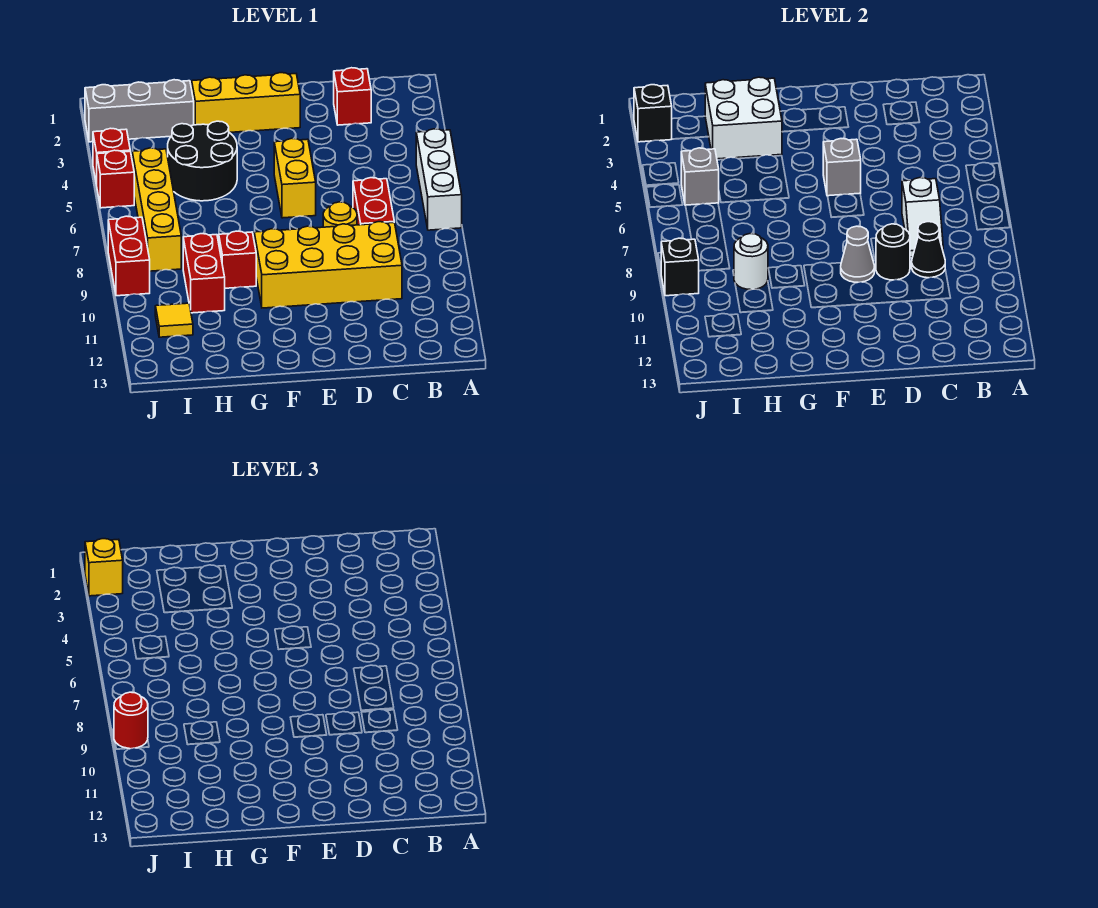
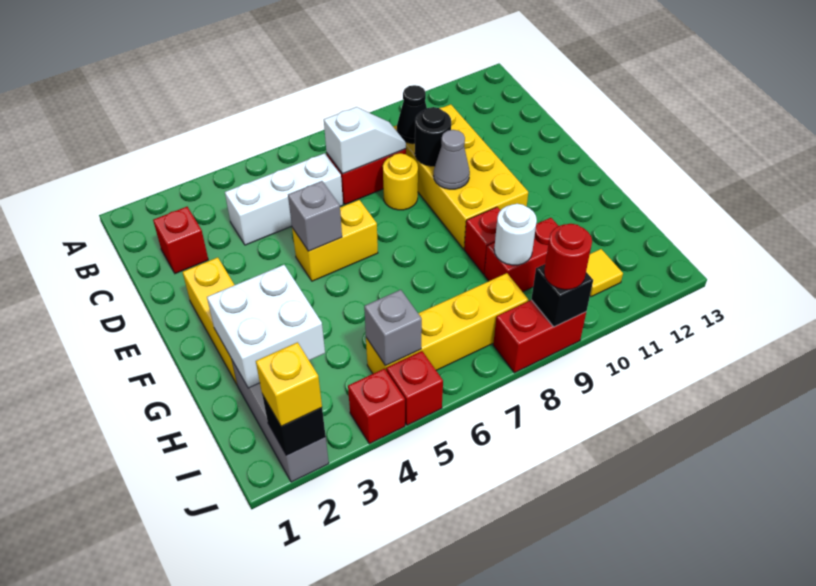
white 1x3 brick [416,129,462,230] -> white 1x3 brick moved to [225,153,343,245]
black 2x2 round brick [168,121,237,201] -> none

